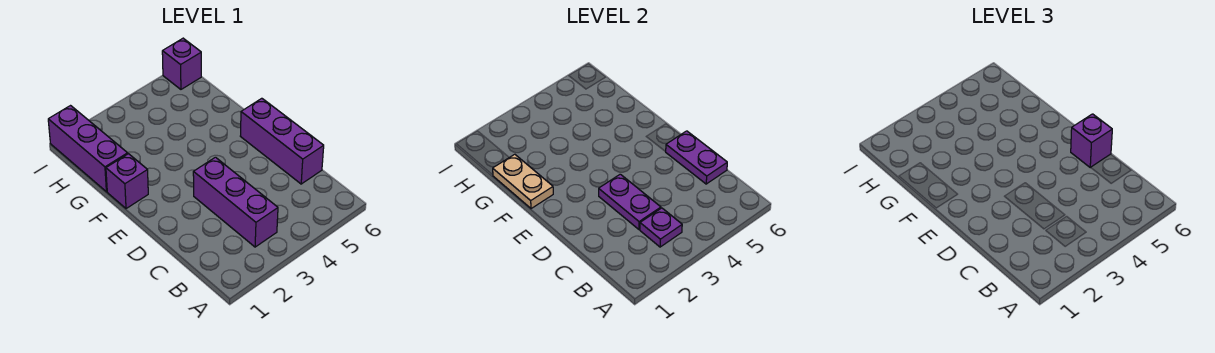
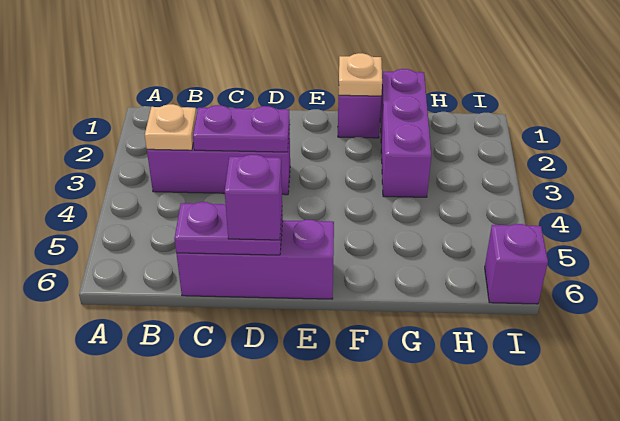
purple 1x1 plate [640,208,682,247] -> tan 1x1 plate [145,104,196,150]
tan 1x2 plate [493,154,553,209] -> tan 1x1 plate [339,53,382,96]
purple 1x3 brick [48,106,128,192] -> purple 1x3 brick turned to [380,69,431,197]

